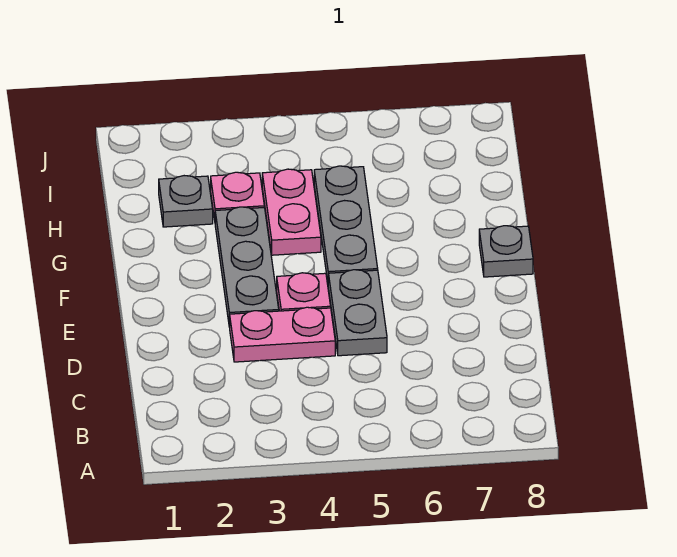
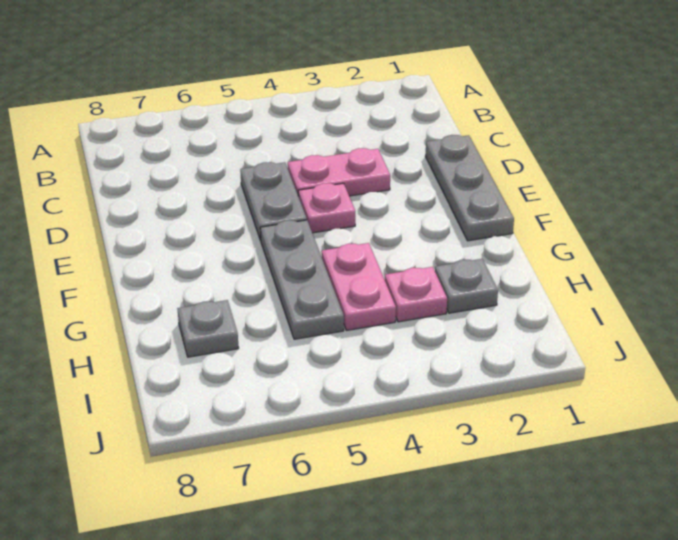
grey 1x3 plate [215,207,279,327] -> grey 1x3 plate moved to [425,135,514,241]
grey 1x1 plate [479,226,533,277] -> grey 1x1 plate moved to [177,300,239,357]

